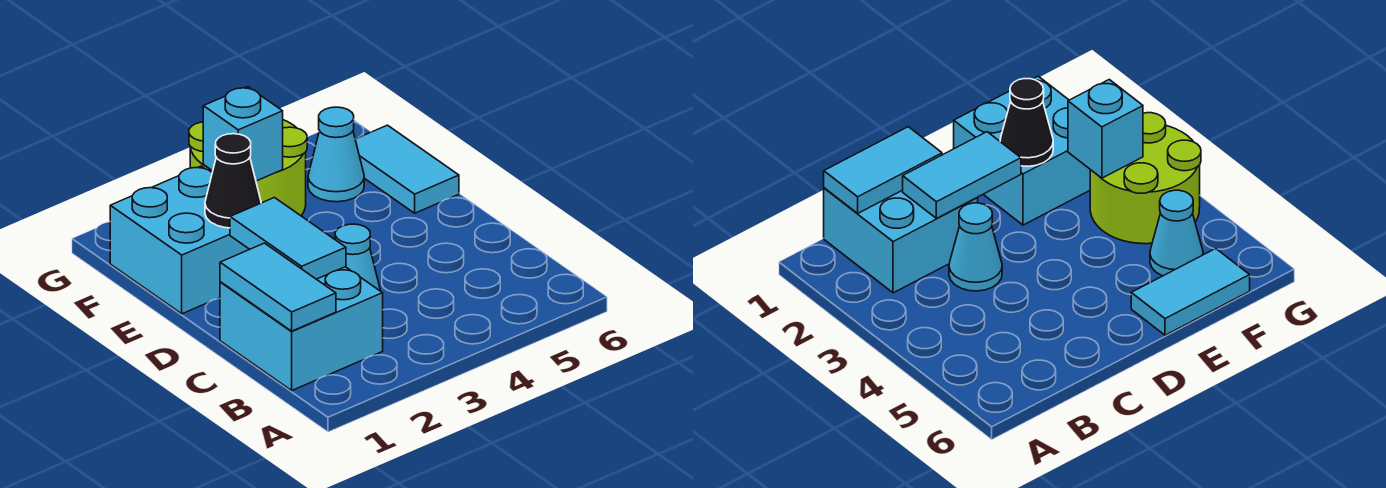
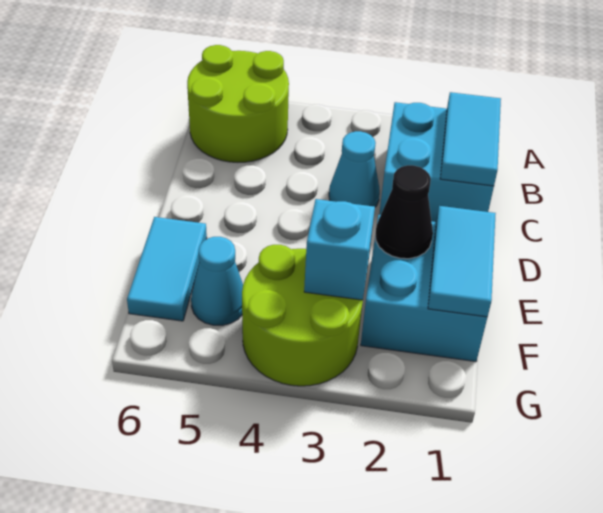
none -> lime 2x2 round brick [187,45,289,162]
cyan 1x2 tile [230,198,346,279] -> cyan 1x2 tile moved to [428,206,496,317]

